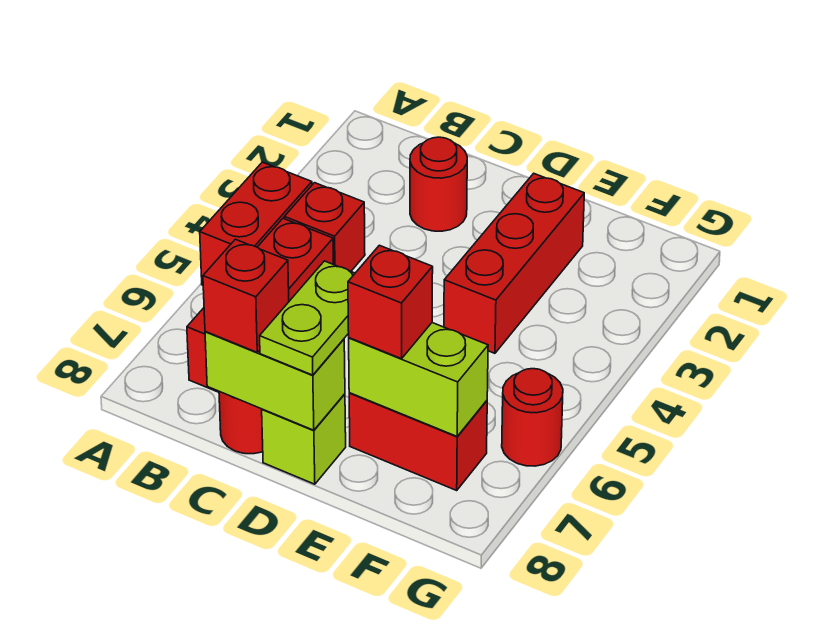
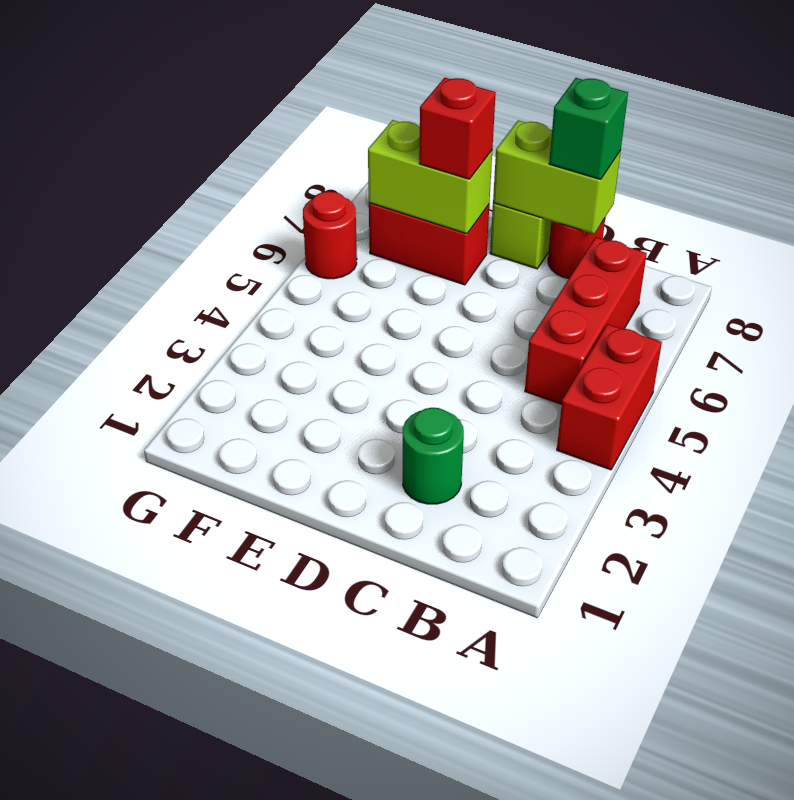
red 1x1 brick [284,183,365,271] -> none
red 1x1 round brick [410,137,467,231] -> green 1x1 round brick [403,408,464,504]
red 1x1 brick [203,239,289,352] -> green 1x1 brick [549,78,628,179]
lime 1x2 plate [260,261,355,375] -> none
red 1x3 brick [444,173,584,353] -> none

